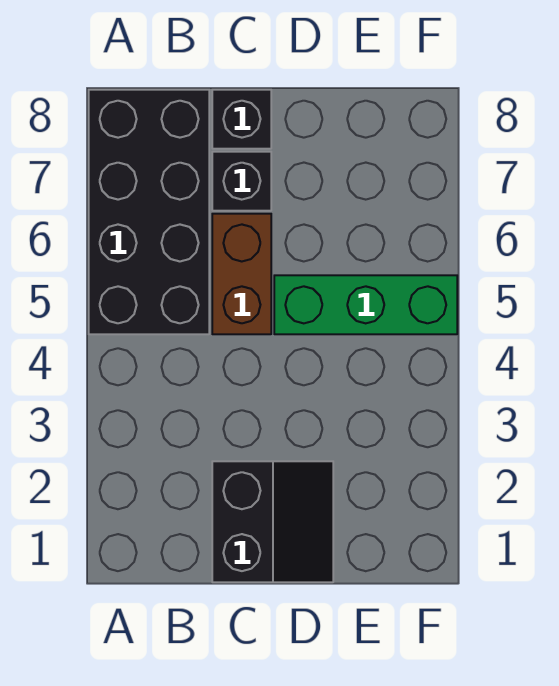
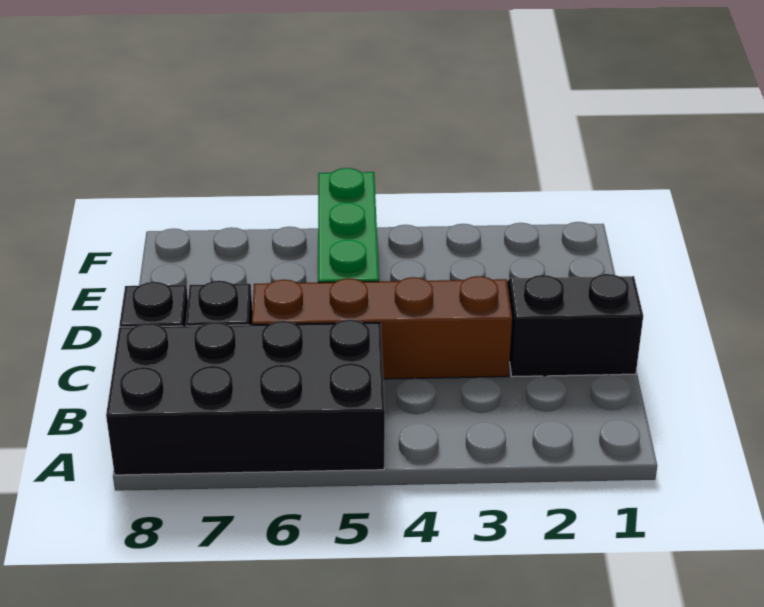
brown 1x2 brick [212,214,271,334] -> brown 1x4 brick [252,276,512,379]

